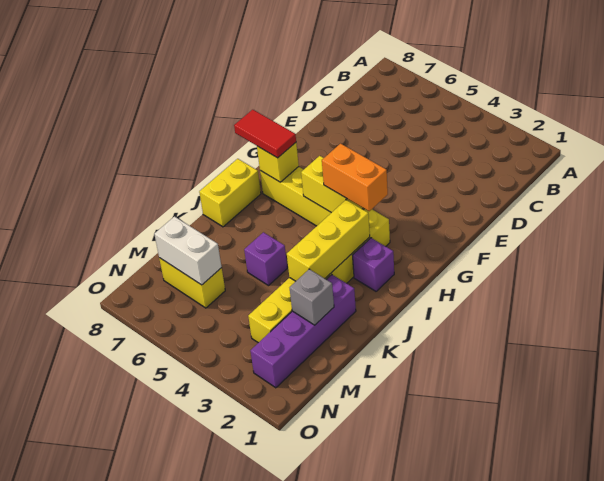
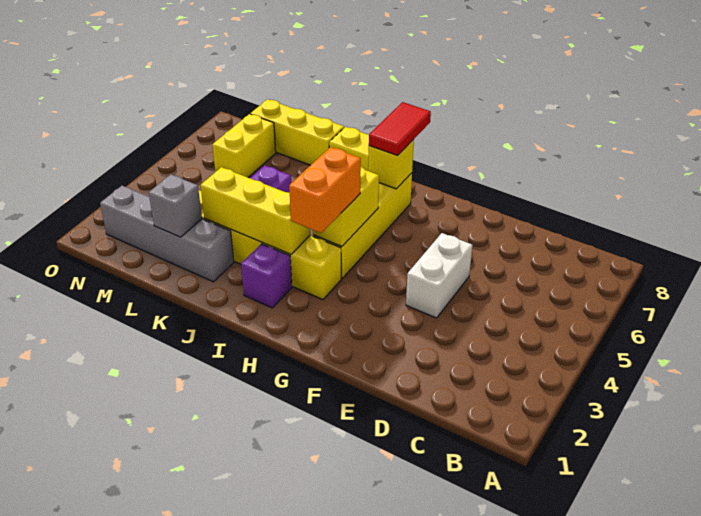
purple 1x4 brick [251,275,356,388] -> grey 1x4 brick [100,186,234,282]
none -> yellow 1x3 brick [250,99,344,165]
white 1x2 brick [154,217,222,285] -> white 1x2 brick moved to [406,233,472,318]

